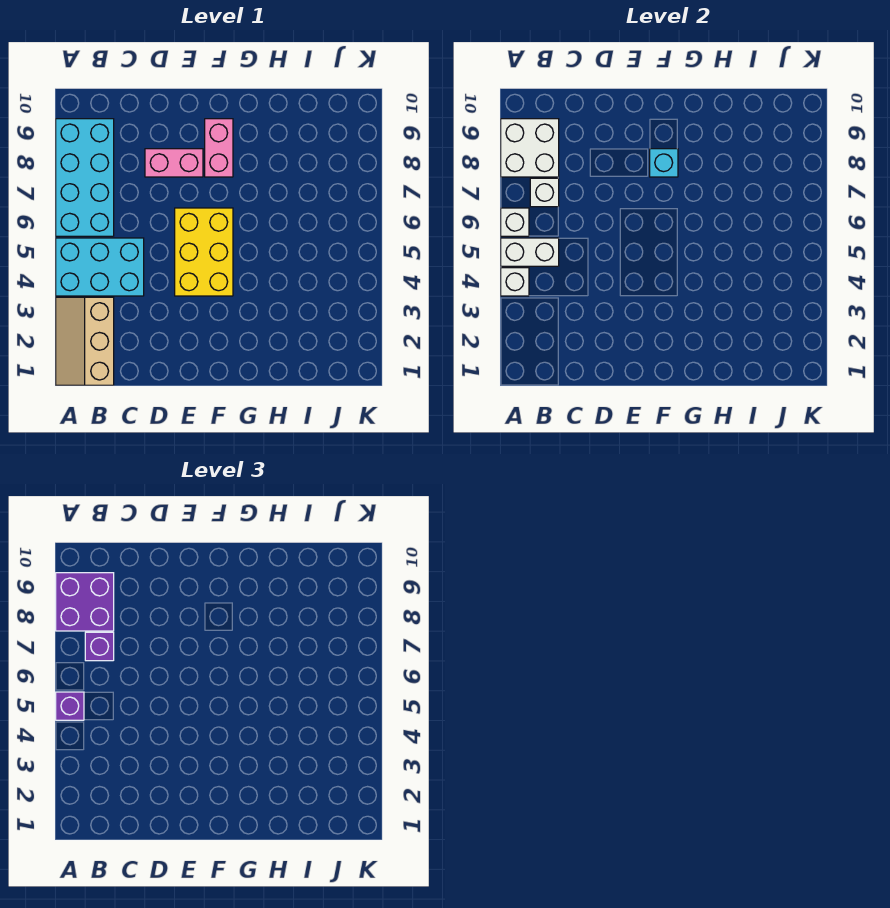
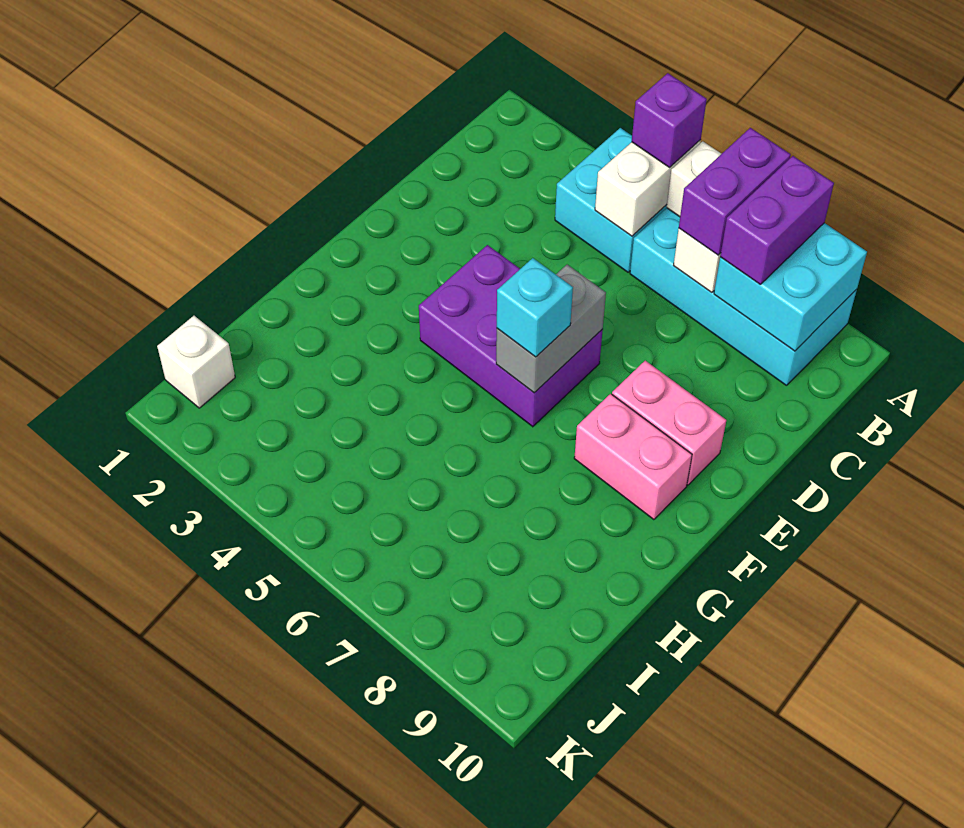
tan 2x3 slope [56,297,114,385] -> none
cyan 2x3 brick [56,238,144,296] -> cyan 2x2 brick [555,128,667,272]
white 1x1 brick [501,268,529,296] -> white 1x1 brick moved to [157,316,235,408]
white 2x2 brick [501,119,559,177] -> cyan 2x2 brick [714,223,867,351]
purple 2x2 brick [56,573,114,631] -> purple 1x2 brick [720,156,834,285]
purple 1x1 brick [85,632,114,661] -> purple 1x2 brick [679,128,791,255]
pink 1x2 brick [145,149,203,177] -> pink 1x2 brick turned to [612,361,726,485]
yellow 2x3 brick [175,208,233,296] -> purple 2x3 brick [419,245,603,427]
none -> grey 1x2 brick [496,265,606,393]
cyan 1x1 brick [650,149,678,177] -> cyan 1x1 brick moved to [497,258,573,357]

